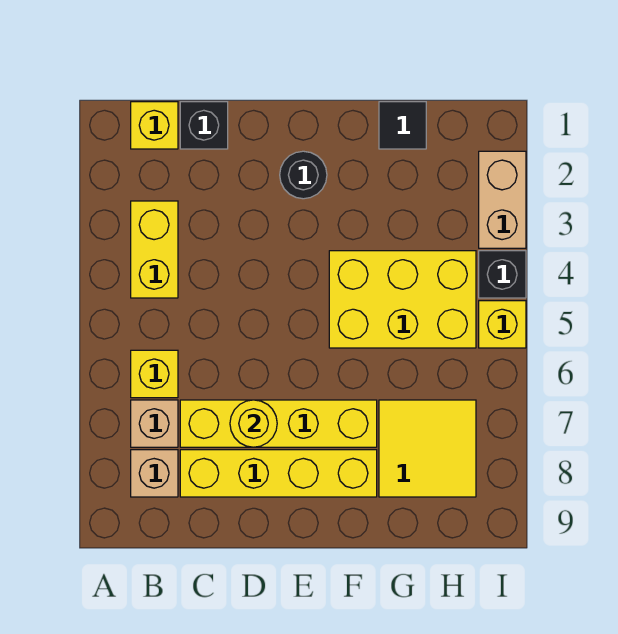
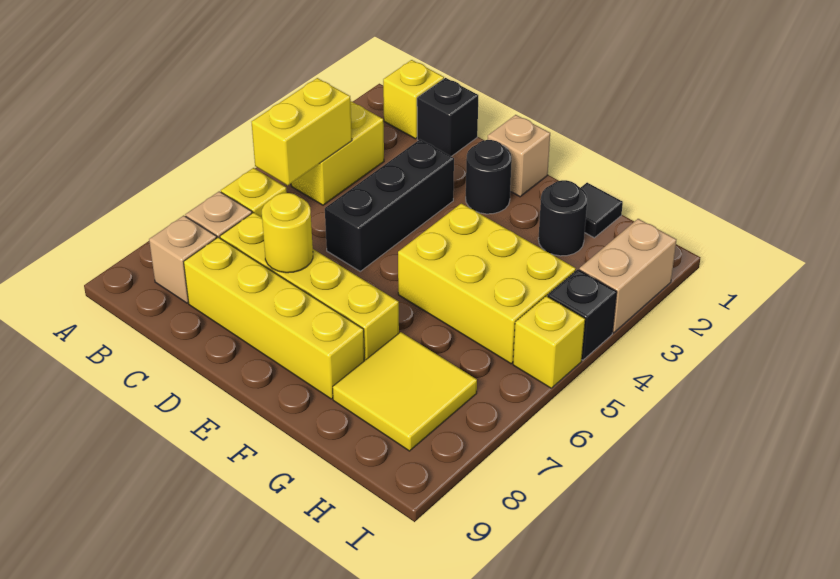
none -> yellow 1x2 brick [252,78,352,185]
none -> black 1x3 brick [325,140,454,271]
none -> tan 1x1 brick [487,115,550,197]
none -> black 1x1 round brick [538,180,587,256]

